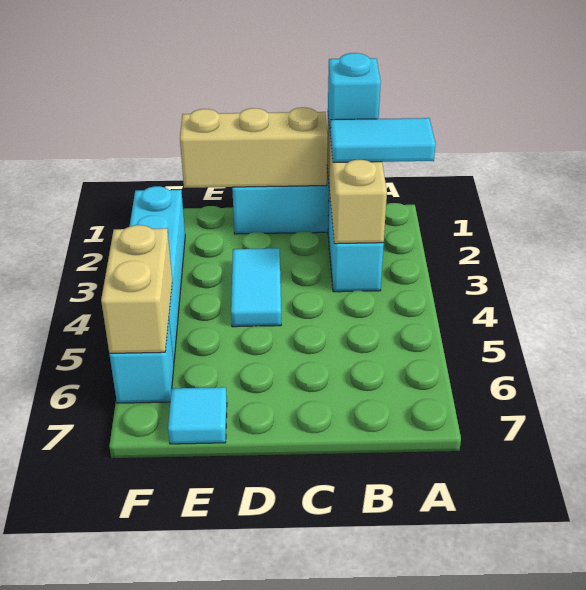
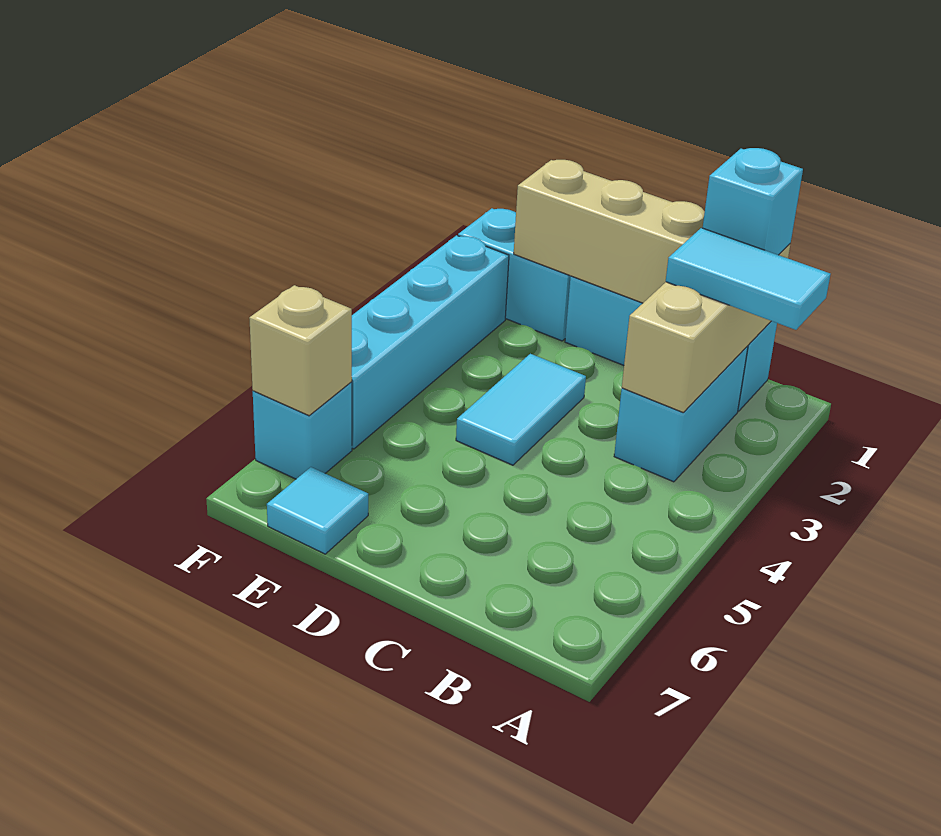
none -> cyan 1x2 brick [458,208,571,341]
tan 1x2 brick [101,225,172,353] -> tan 1x1 brick [249,285,352,416]

